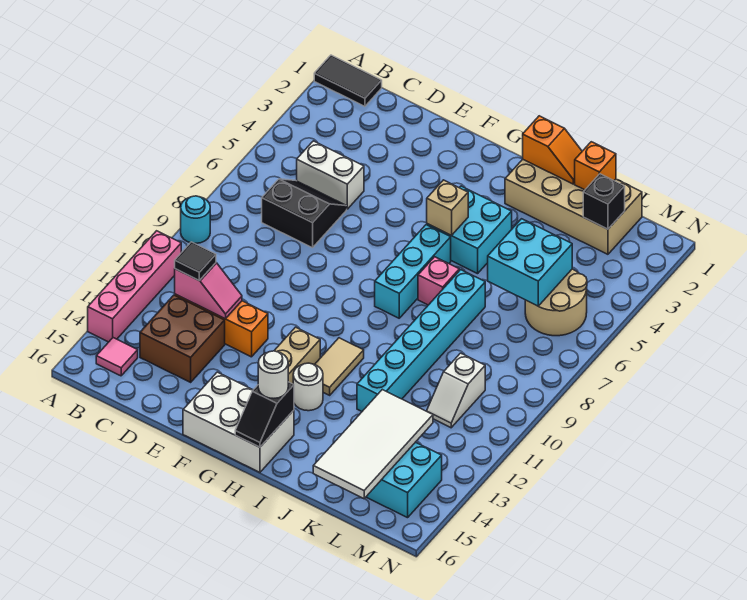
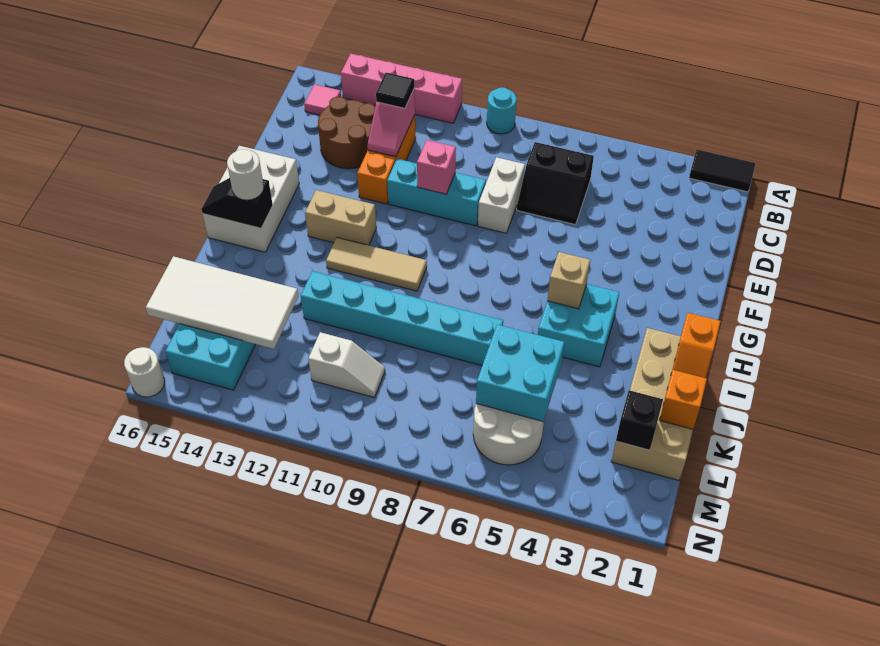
black 1x2 tile [314,55,382,106] -> black 1x2 tile turned to [689,150,756,192]
white 1x2 brick [297,141,364,209] -> white 1x2 brick moved to [478,157,525,233]
black 2x2 slope [262,179,347,248] -> black 2x2 slope turned to [517,142,594,225]
brown 2x2 brick [140,295,225,382] -> brown 2x2 round brick [318,97,375,169]
cyan 1x3 brick [375,225,451,318] -> cyan 1x3 brick moved to [387,159,486,226]
tan 1x2 tile [315,338,364,395] -> tan 1x3 tile [326,238,427,291]
white 1x1 round brick [293,363,323,411] -> white 1x1 round brick moved to [124,347,165,397]
pink 1x1 brick [418,257,459,305] -> pink 1x1 brick moved to [417,140,456,194]
tan 2x2 round brick [525,269,587,336] -> white 2x2 round brick [473,404,544,465]
white 1x2 slope [427,353,485,428] -> white 1x2 slope turned to [308,332,385,397]

